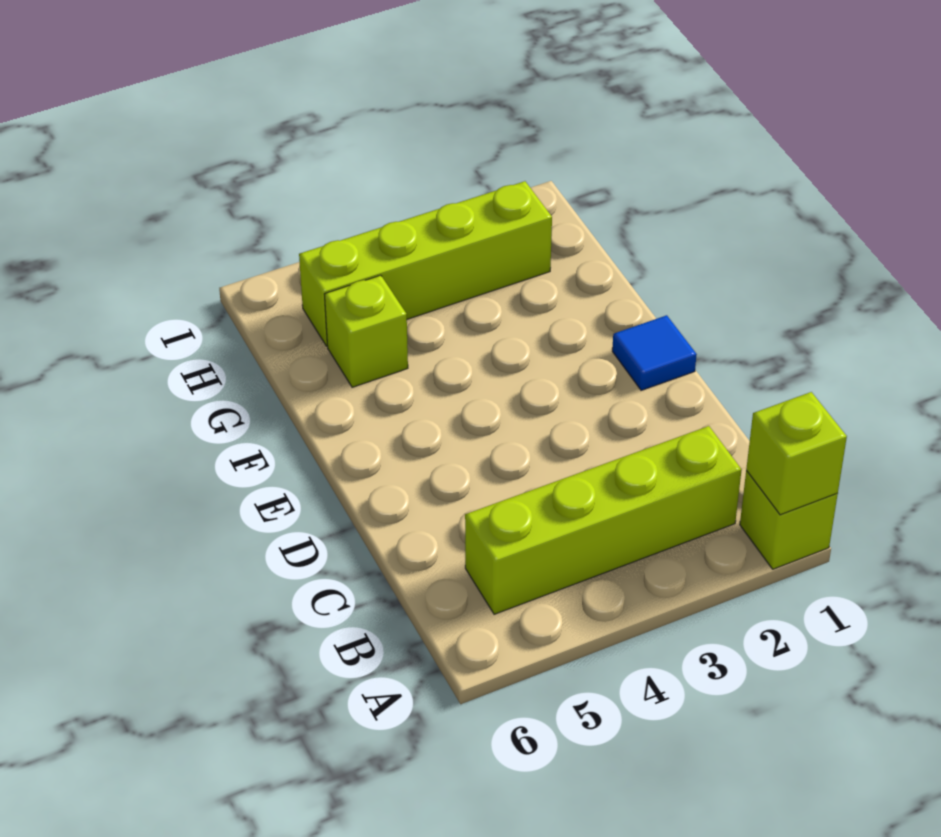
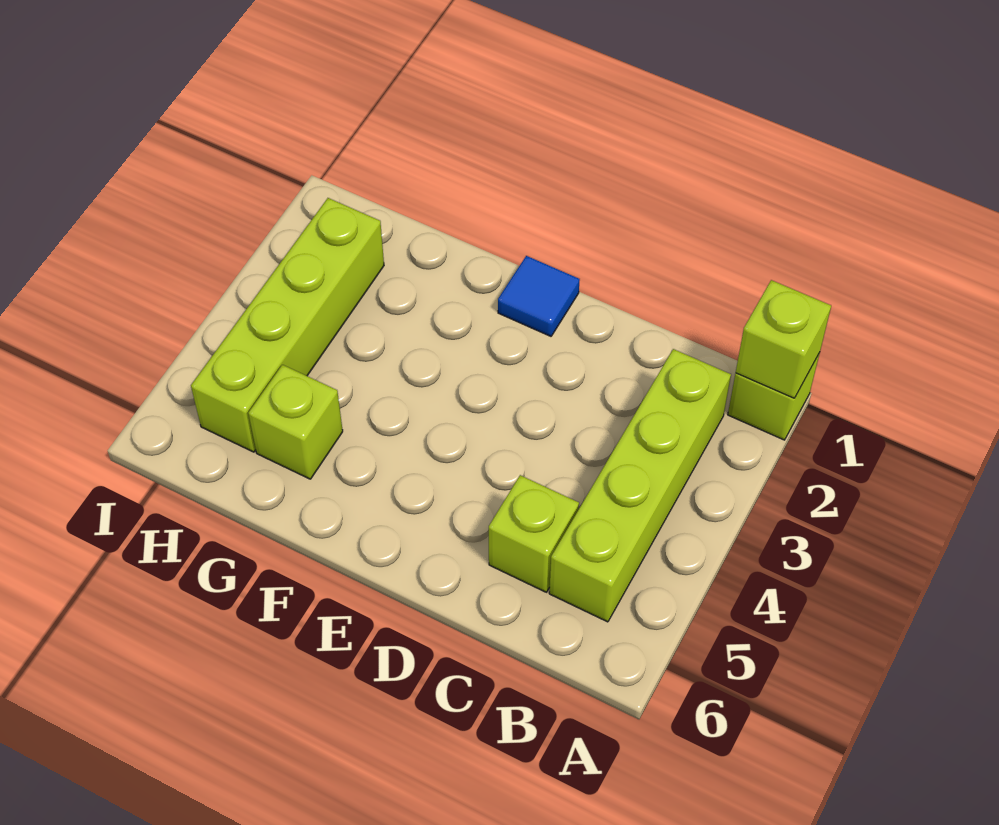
none -> lime 1x1 brick [489,475,579,592]

